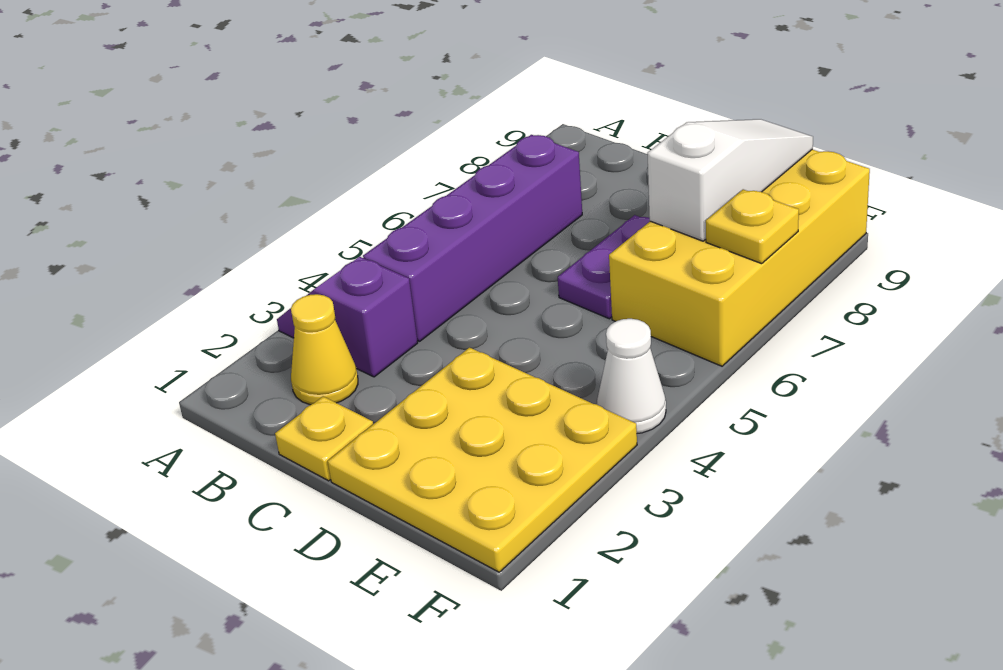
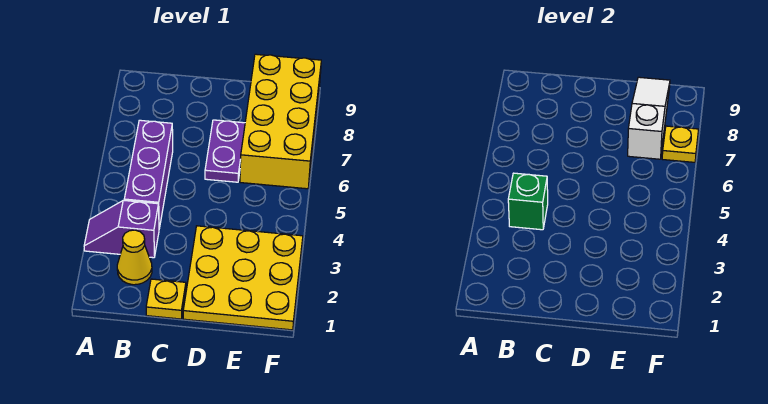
purple 1x4 brick [363,135,582,341] -> purple 1x3 brick [124,120,173,228]
none -> green 1x1 brick [508,173,548,230]
white 1x1 cone [597,319,666,433] -> none

